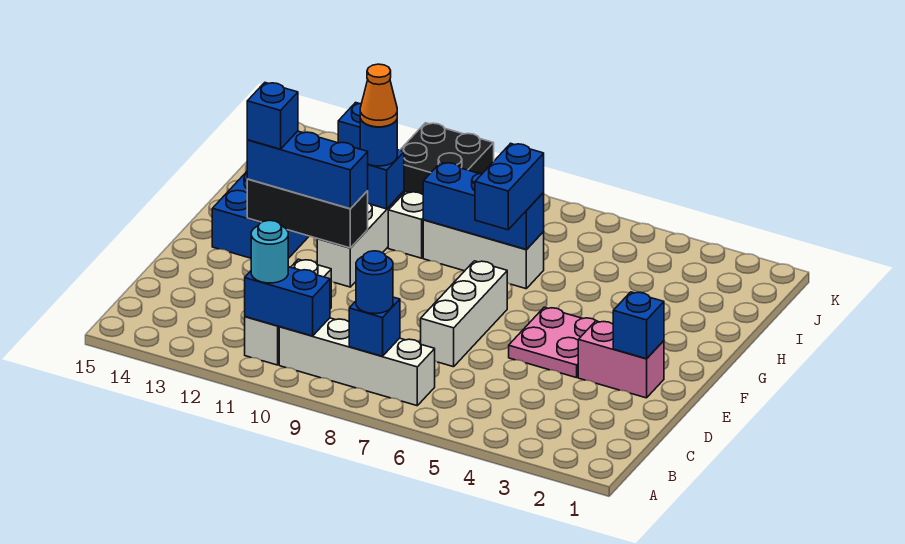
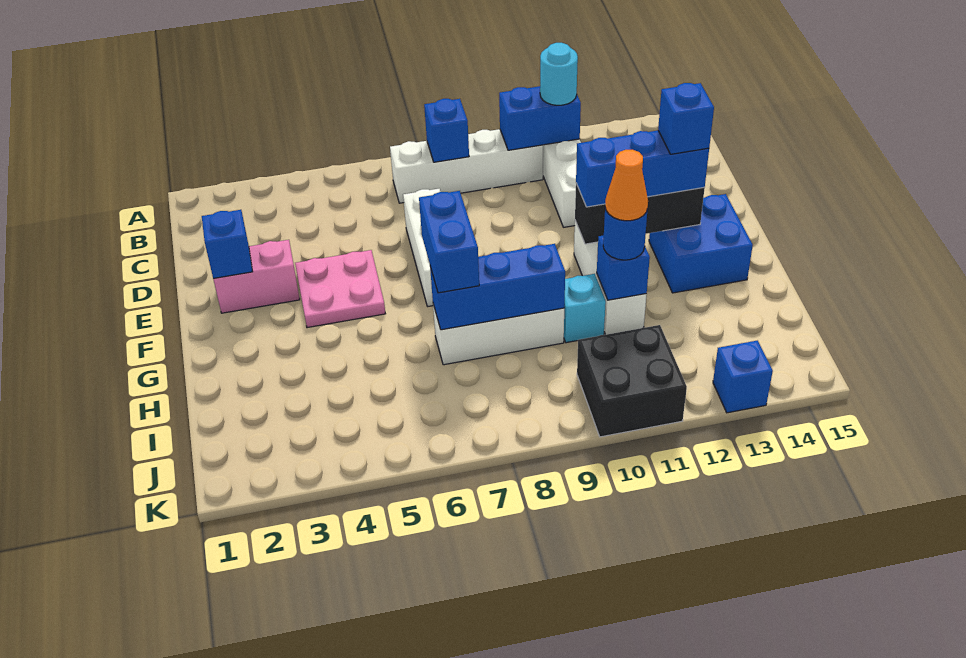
blue 1x1 round brick [356,251,393,314] -> none
white 1x1 brick [388,192,423,258] -> cyan 1x1 brick [564,274,606,343]

